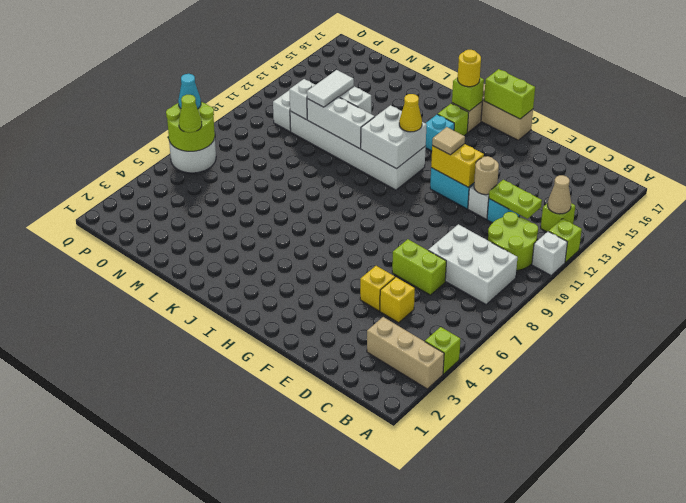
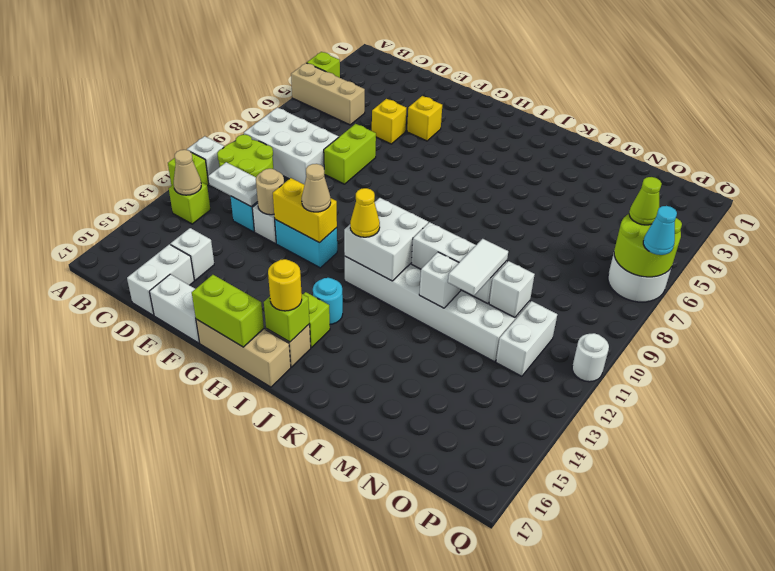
tan 1x3 brick [367,317,444,389] -> tan 1x3 brick moved to [291,63,365,125]
lime 1x2 plate [489,180,542,219] -> white 1x2 plate [208,162,258,206]
yellow 1x1 brick [380,277,415,323] -> yellow 1x1 brick moved to [407,96,442,141]
lime 1x2 brick [392,239,446,295] -> lime 1x2 brick turned to [324,124,376,184]
none -> white 1x1 brick [170,228,214,280]
none -> white 1x2 brick [127,244,194,315]
none -> white 1x2 brick [149,274,200,343]
tan 1x1 tile [432,127,465,155] -> tan 1x1 cone [302,164,331,212]
cyan 1x1 brick [426,114,454,151] -> cyan 1x1 round brick [313,278,343,324]
none -> white 1x1 round brick [572,333,609,382]

